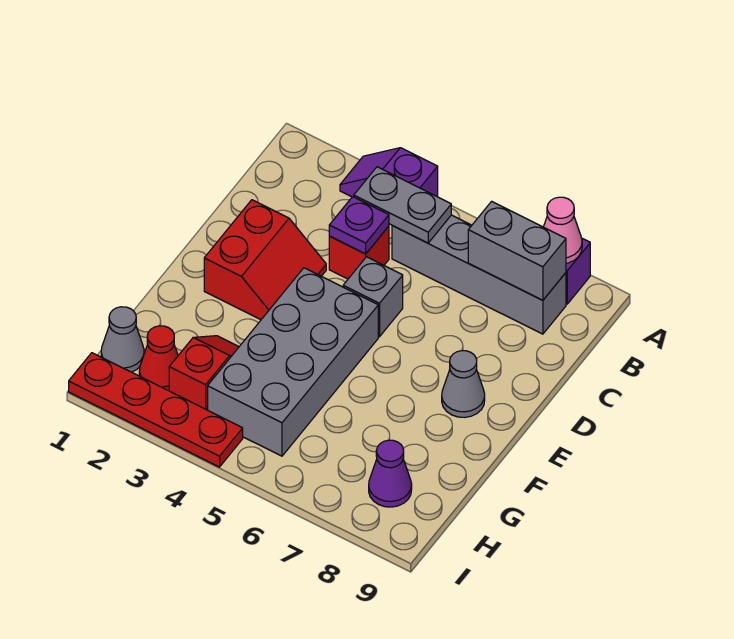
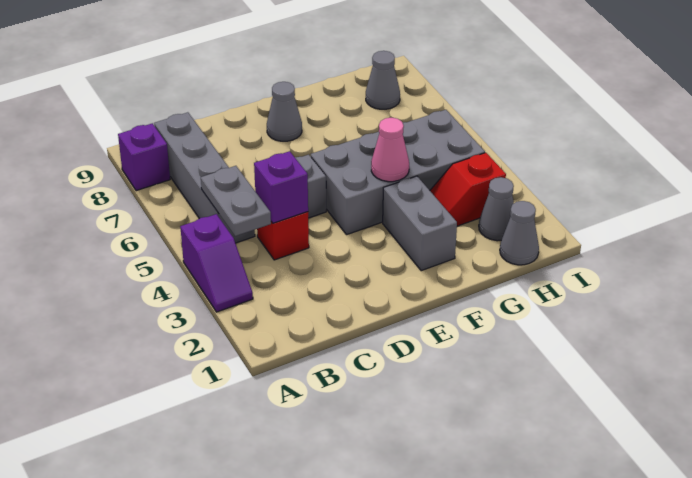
pink 1x1 cone [544,197,582,263] -> pink 1x1 cone moved to [371,118,409,182]
grey 1x2 brick [468,201,566,300] -> grey 1x2 brick moved to [383,176,457,271]
purple 1x1 plate [329,197,389,254] -> purple 1x1 brick [254,151,308,223]
red 2x2 slope [204,200,326,320] -> none
red 1x1 cone [139,326,178,391] -> grey 1x1 cone [479,177,514,241]
purple 1x1 cone [369,440,412,507] -> grey 1x1 cone [366,51,400,109]
red 1x4 plate [69,353,243,467] -> none

